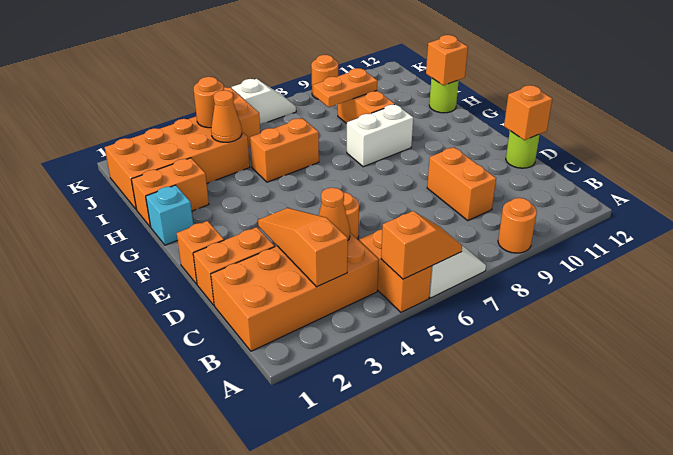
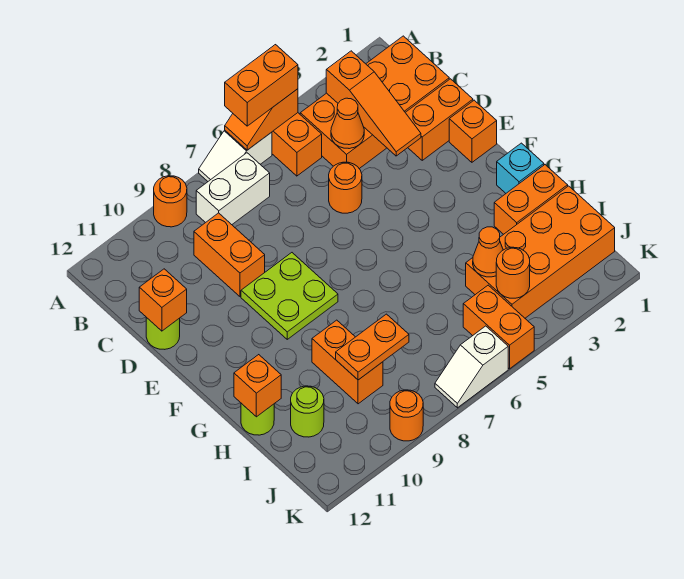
none -> lime 2x2 plate [241,253,338,339]
white 1x2 brick [347,104,413,167] -> white 1x2 brick moved to [196,153,270,225]
orange 1x2 brick [250,118,319,182] -> orange 1x2 brick moved to [225,45,298,126]
none -> lime 1x1 round brick [291,386,324,437]

